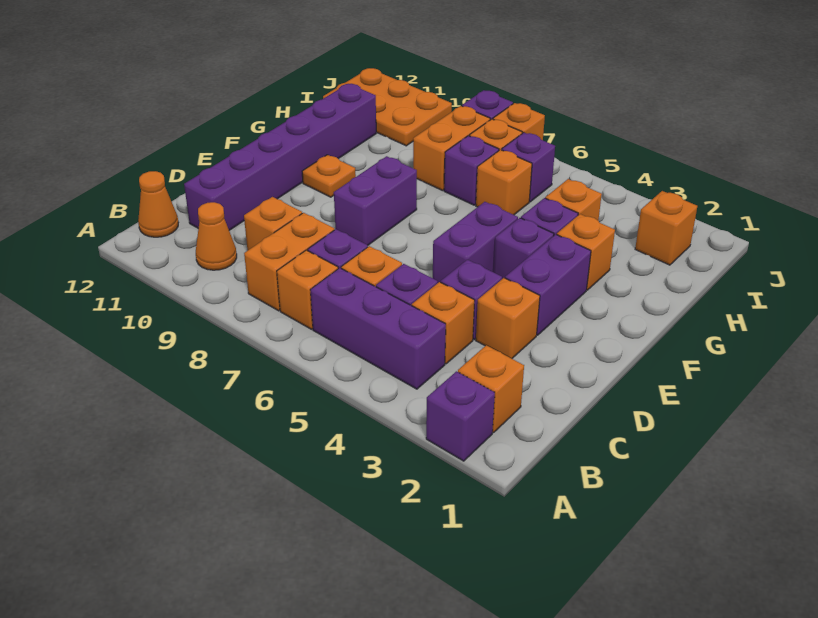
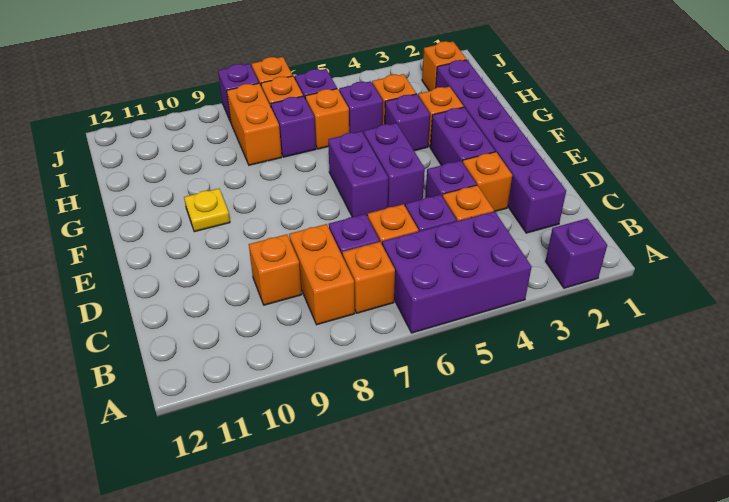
orange 1x1 brick [458,345,524,433] -> none
purple 1x3 brick [311,268,446,389] -> purple 2x3 brick [382,211,532,333]
orange 1x1 cone [196,202,237,270] -> none
orange 1x1 cone [138,171,178,237] -> none
purple 1x6 brick [184,84,376,230] -> purple 1x6 brick moved to [436,60,566,233]
purple 1x2 brick [334,156,417,245] -> purple 1x2 brick moved to [328,131,388,217]
purple 1x1 brick [493,218,554,279] -> purple 1x1 brick moved to [339,81,383,134]
orange 1x1 plate [302,155,356,197] -> yellow 1x1 plate [184,189,230,232]
orange 2x3 plate [323,68,452,146] -> none

